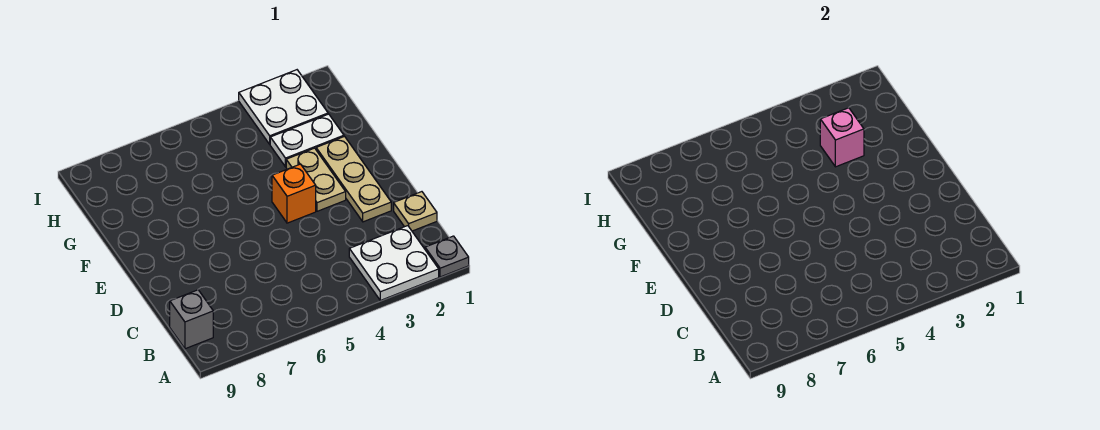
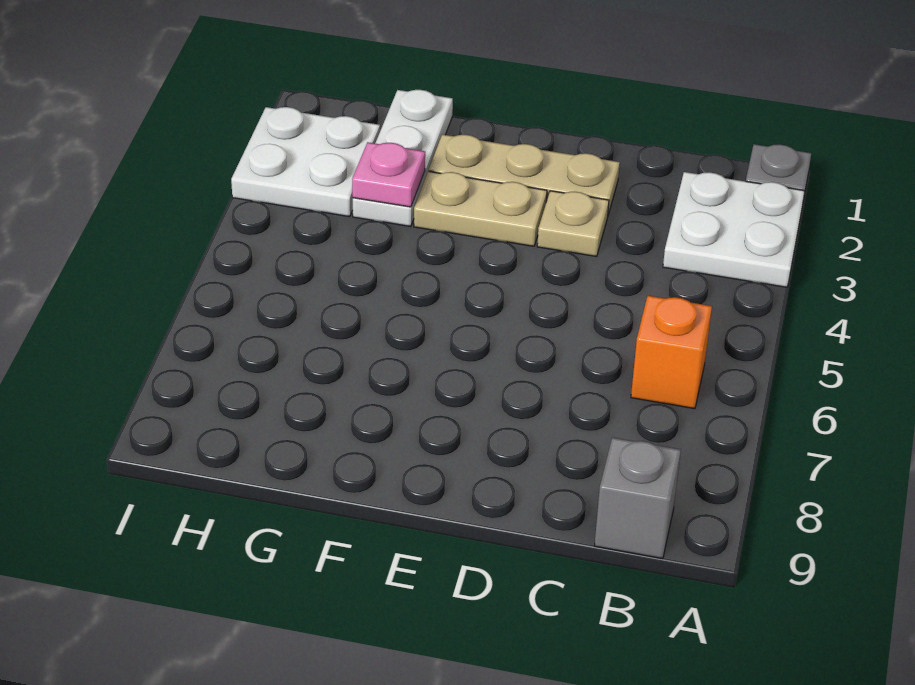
tan 1x1 plate [394,192,437,231] -> tan 1x1 plate moved to [537,191,609,257]
orange 1x1 brick [272,164,316,223] -> orange 1x1 brick moved to [631,296,712,409]
white 1x2 plate [270,114,344,167] -> white 1x3 plate [353,90,453,227]
pink 1x1 brick [820,108,864,167] -> pink 1x1 plate [352,142,425,207]

